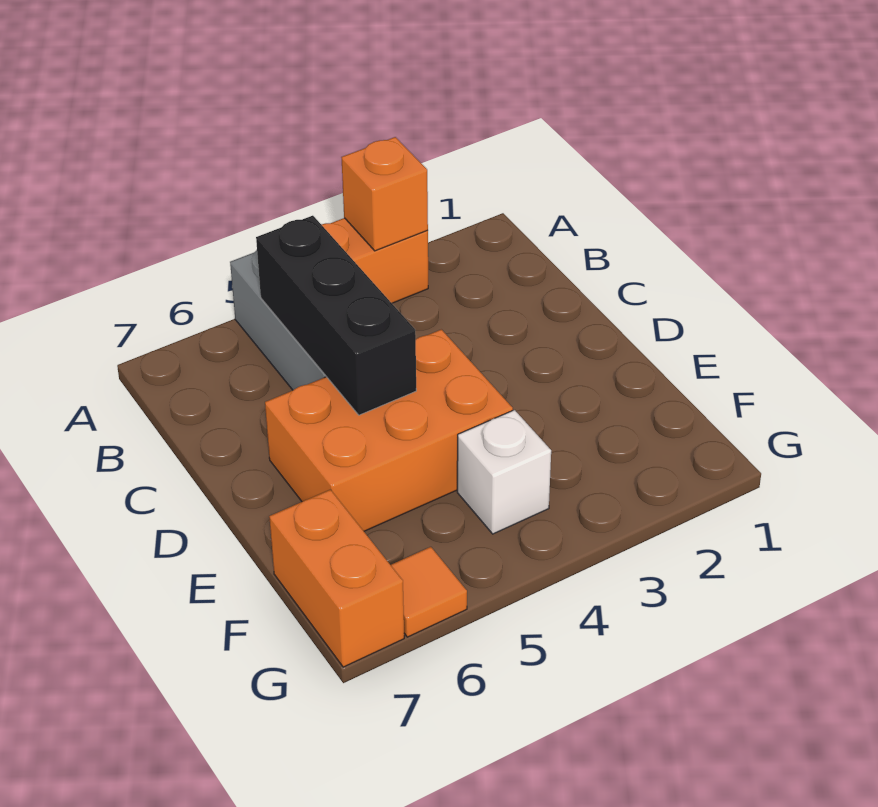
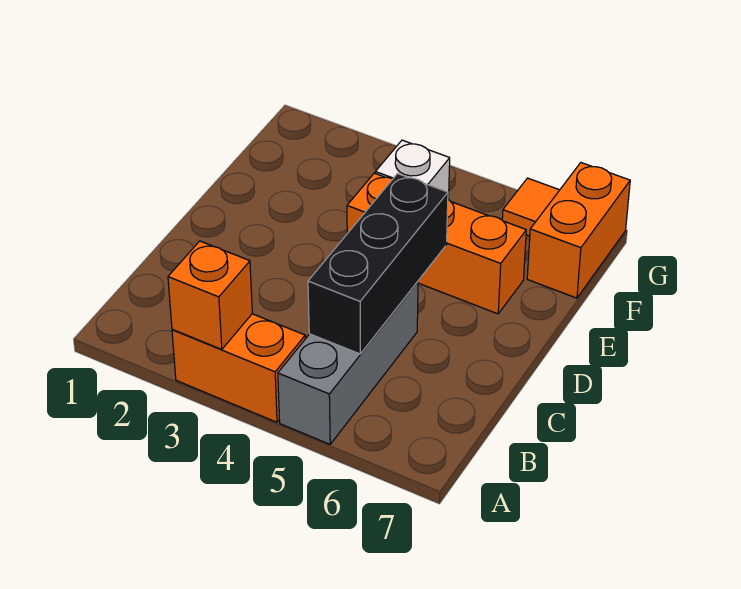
orange 2x3 brick [265,329,513,531] -> orange 1x3 brick [347,173,526,314]

